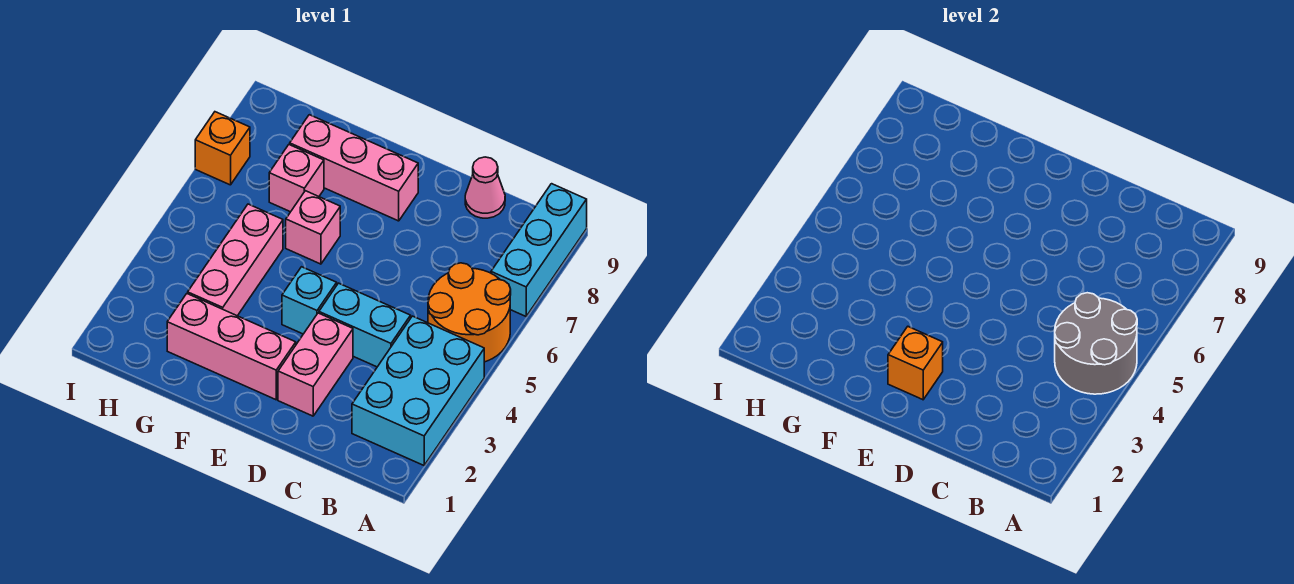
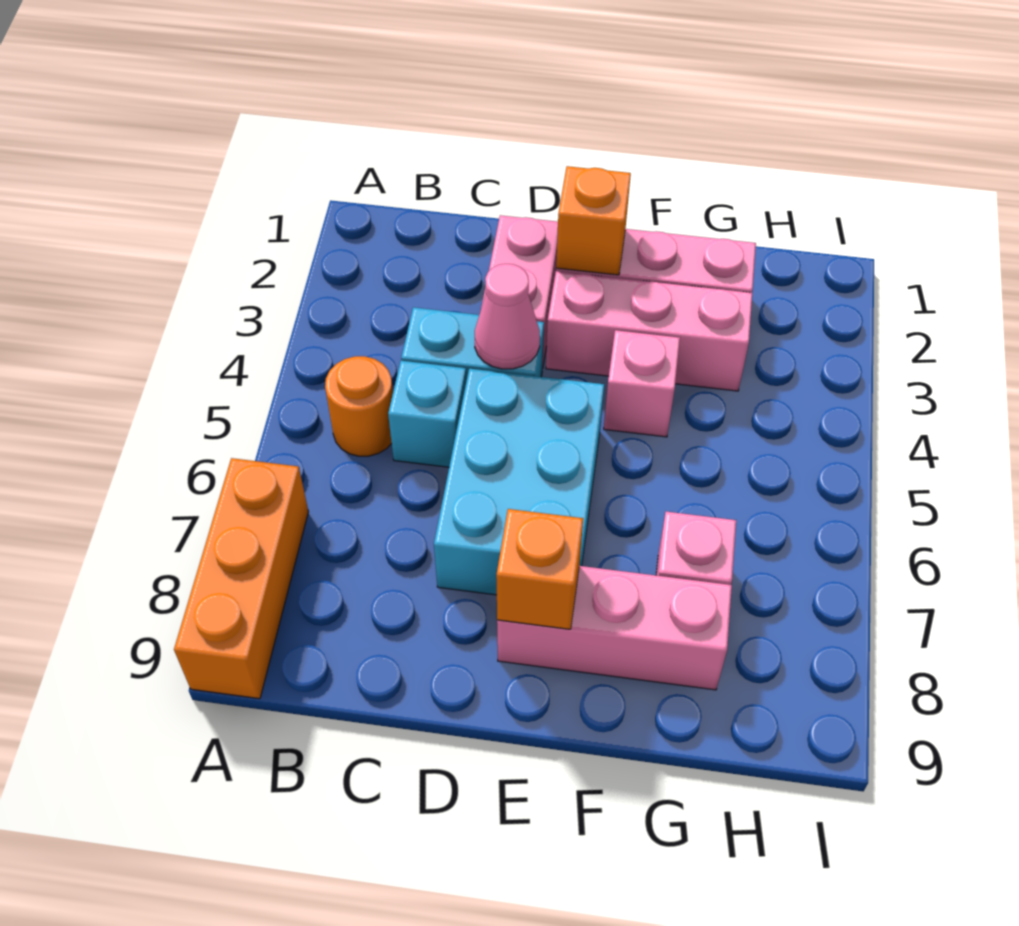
cyan 2x3 brick [352,316,484,465] -> cyan 2x3 brick moved to [434,369,604,595]
grey 2x2 round brick [1055,293,1137,394] -> none
orange 2x2 round brick [428,263,511,362] -> orange 1x1 round brick [325,356,393,456]
cyan 1x3 brick [491,184,587,316] -> orange 1x3 brick [174,458,308,699]
pink 1x1 cone [465,157,505,218] -> pink 1x1 cone moved to [475,264,540,369]
cyan 1x1 brick [282,267,337,334] -> cyan 1x1 brick moved to [388,361,466,467]
pink 1x1 brick [286,191,340,264] -> pink 1x1 brick moved to [604,330,680,437]
pink 1x3 brick [188,204,283,316] -> pink 1x3 brick turned to [546,271,752,391]
orange 1x1 brick [195,112,250,185] -> orange 1x1 brick moved to [496,509,583,629]

